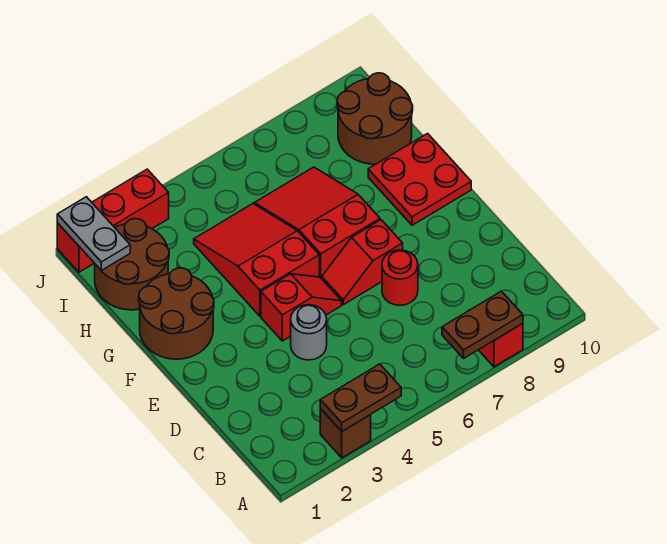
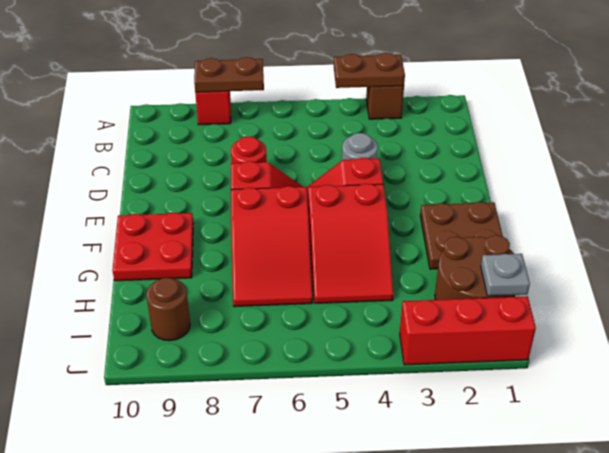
brown 2x2 round brick [139,268,214,359] -> brown 2x2 plate [420,202,503,269]
brown 2x2 round brick [337,73,413,164] -> brown 1x1 round brick [146,278,190,341]
grey 1x2 plate [57,197,130,271] -> grey 1x1 plate [481,254,530,296]

